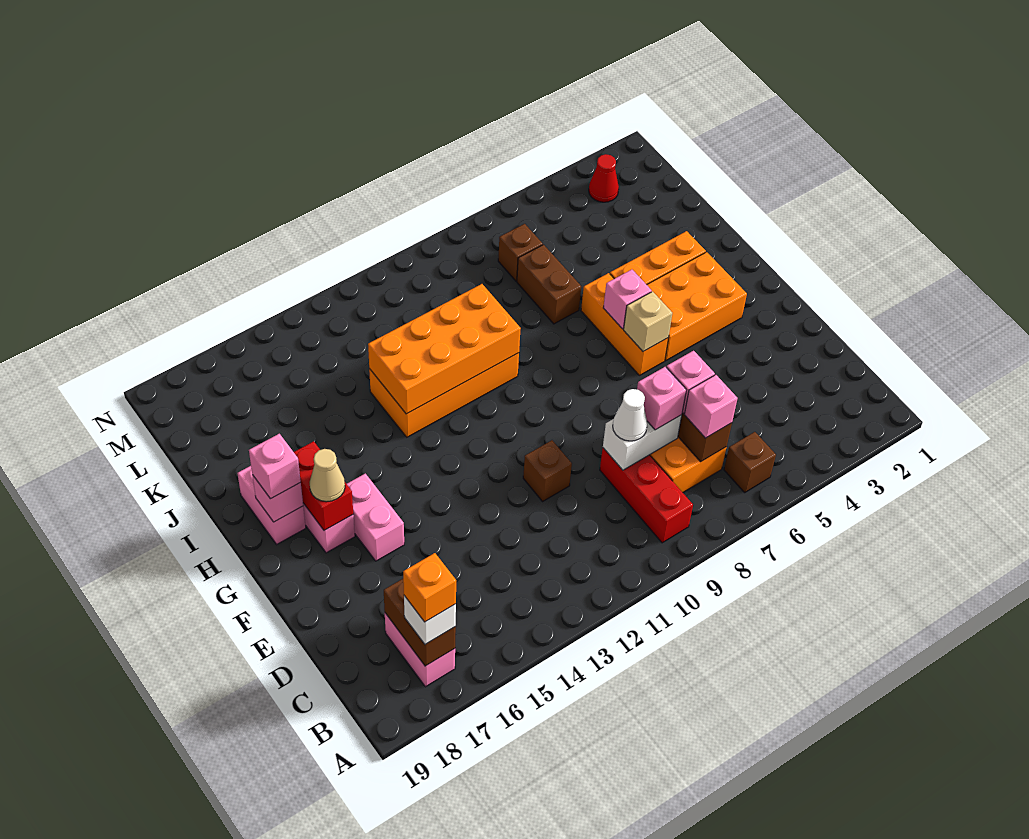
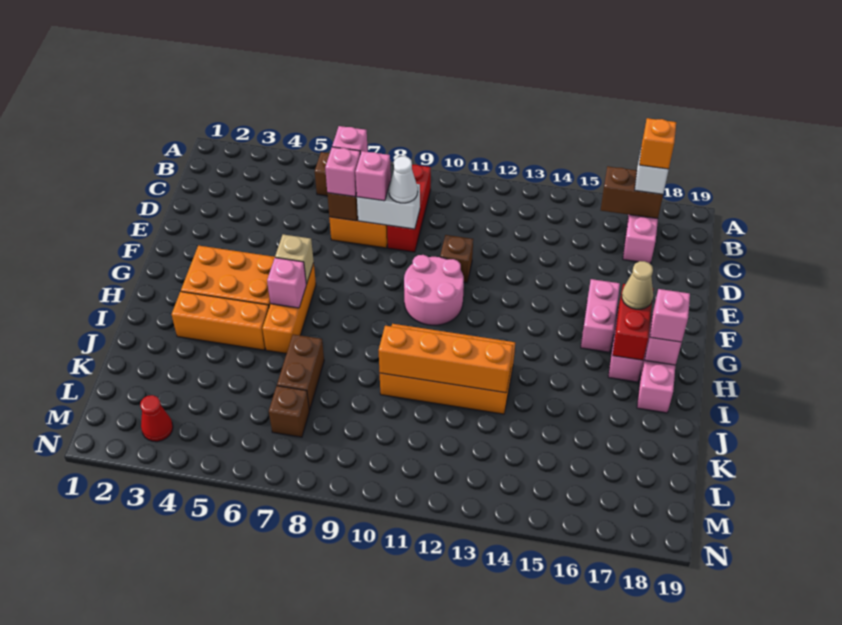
brown 1x2 brick [384,579,456,666] -> brown 1x2 brick turned to [601,166,663,219]
none -> pink 2x2 round brick [404,255,464,325]
orange 2x4 brick [368,284,521,414] -> orange 1x4 brick [379,326,513,393]

